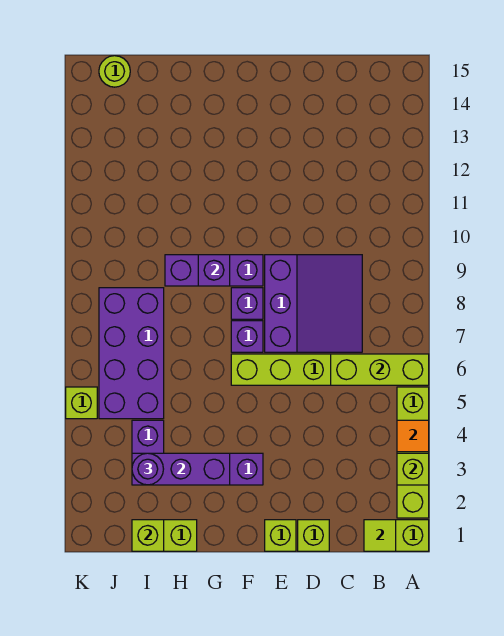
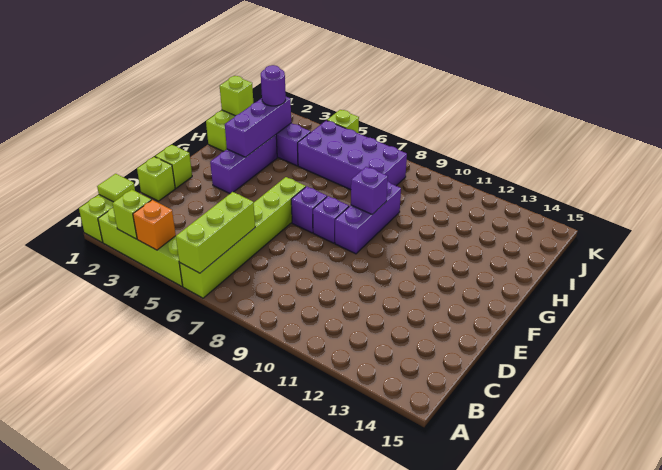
orange 1x1 tile [397,420,429,452] -> orange 1x1 brick [133,200,176,250]
purple 3x3 slope [265,255,362,352] -> none
lime 1x1 round brick [99,56,130,87] -> none

